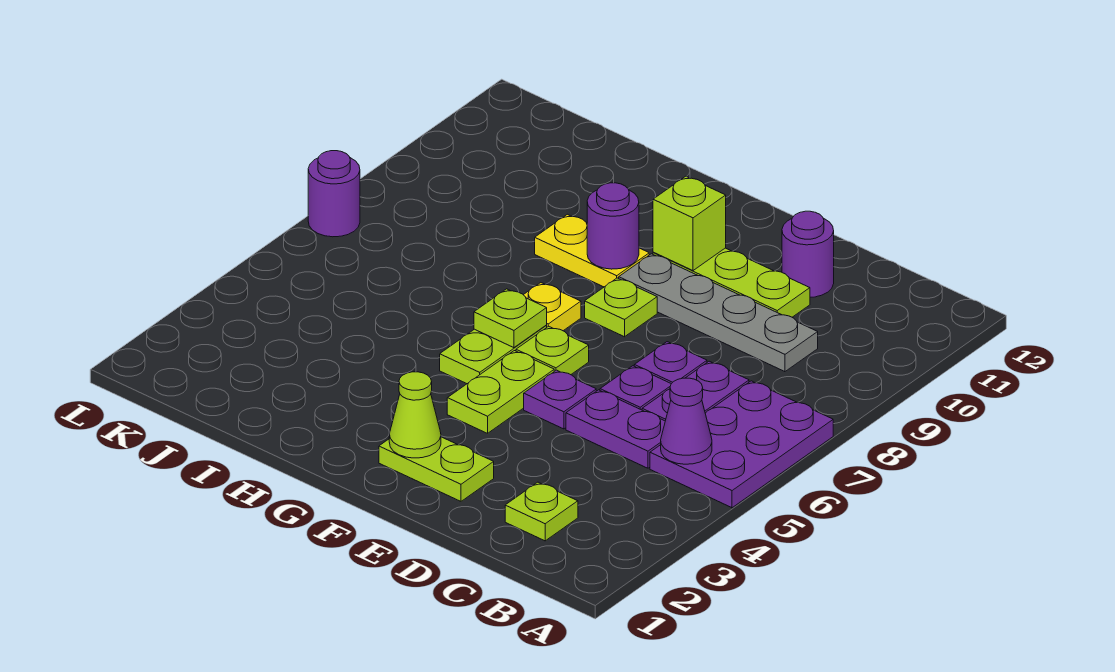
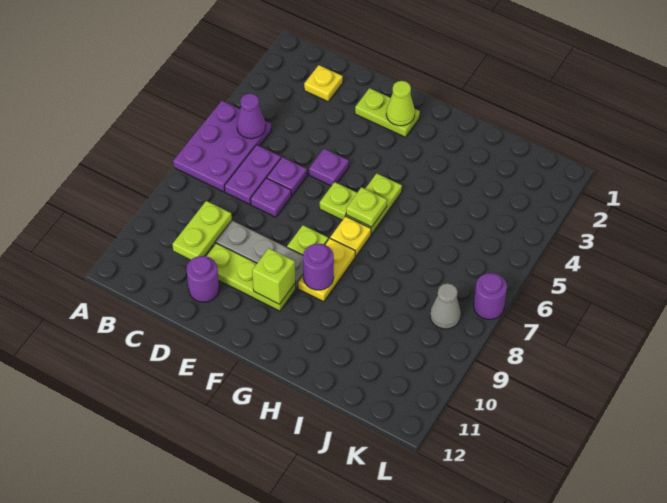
lime 1x1 plate [505,482,578,541] -> yellow 1x1 plate [304,65,343,101]
purple 1x2 plate [566,390,665,468] -> none
lime 1x2 plate [447,351,554,433] -> lime 1x2 plate moved to [172,201,232,260]
yellow 1x2 plate [535,214,649,287] -> yellow 1x2 plate turned to [298,238,355,302]
none -> grey 1x1 cone [430,283,461,329]

